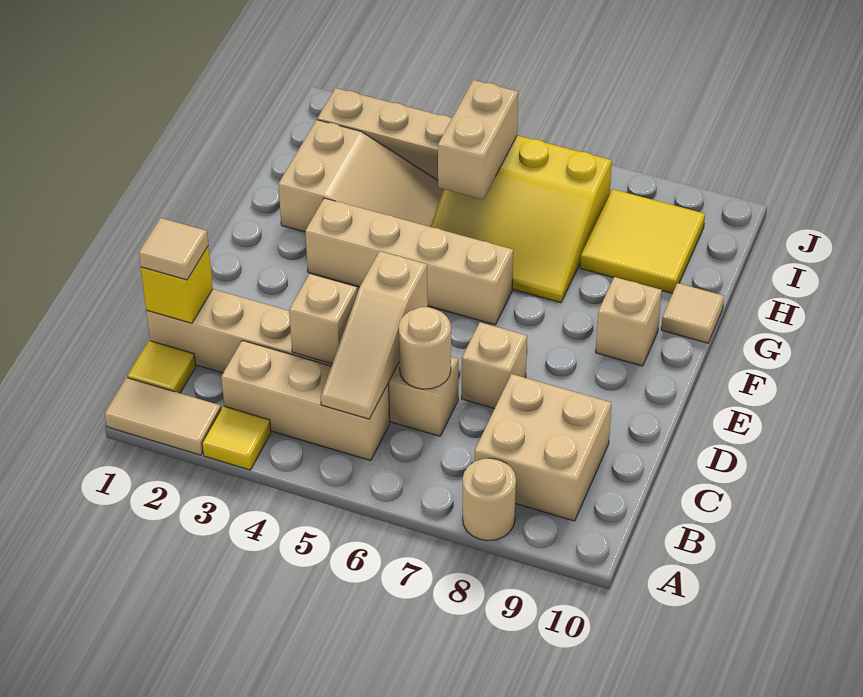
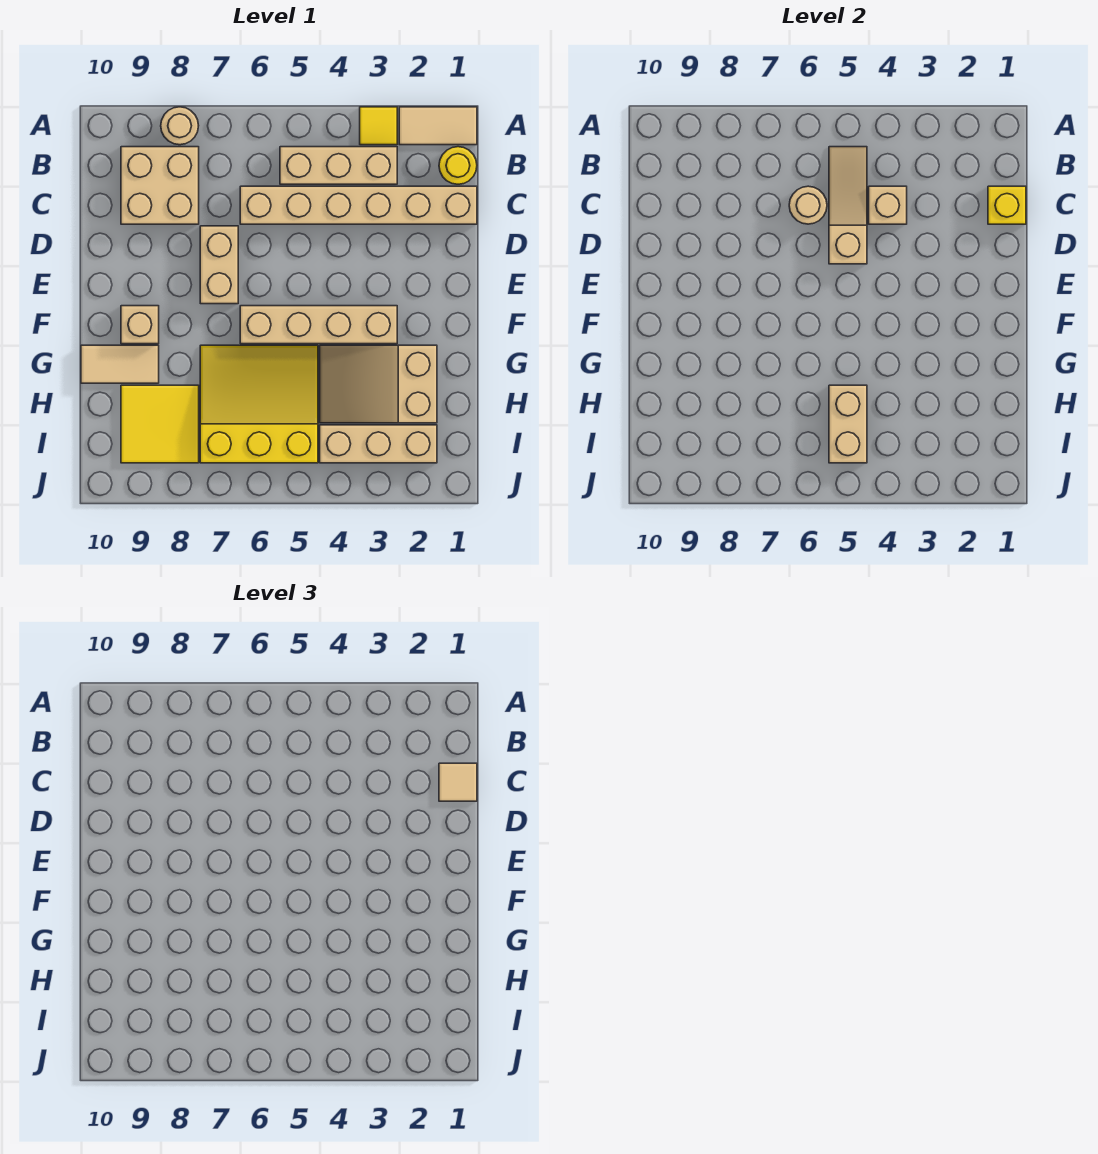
yellow 1x1 tile [128,341,196,393] -> yellow 1x1 round brick [439,147,477,184]
tan 1x1 brick [462,322,527,409] -> tan 1x2 brick [200,226,238,304]
tan 1x1 tile [661,283,724,343] -> tan 1x2 tile [81,345,159,383]

